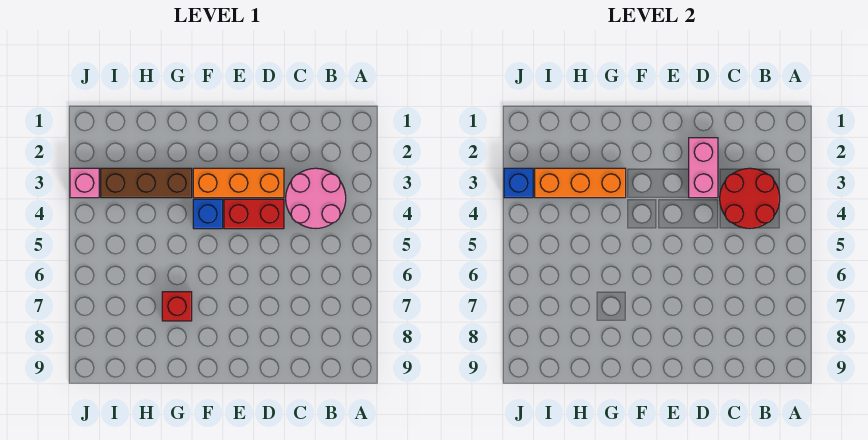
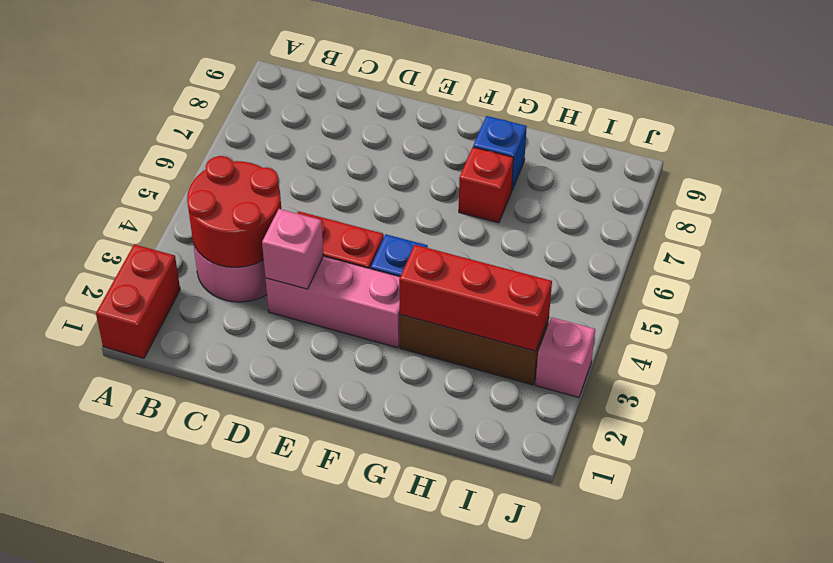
none -> red 1x2 brick [96,244,180,358]
pink 1x2 brick [689,138,718,198] -> pink 1x1 brick [262,209,323,289]
orange 1x3 brick [193,168,284,198] -> pink 1x3 brick [266,256,400,348]
orange 1x3 brick [535,168,626,198] -> red 1x3 brick [399,245,552,351]
blue 1x1 brick [504,168,533,198] -> blue 1x1 brick moved to [473,116,527,190]

